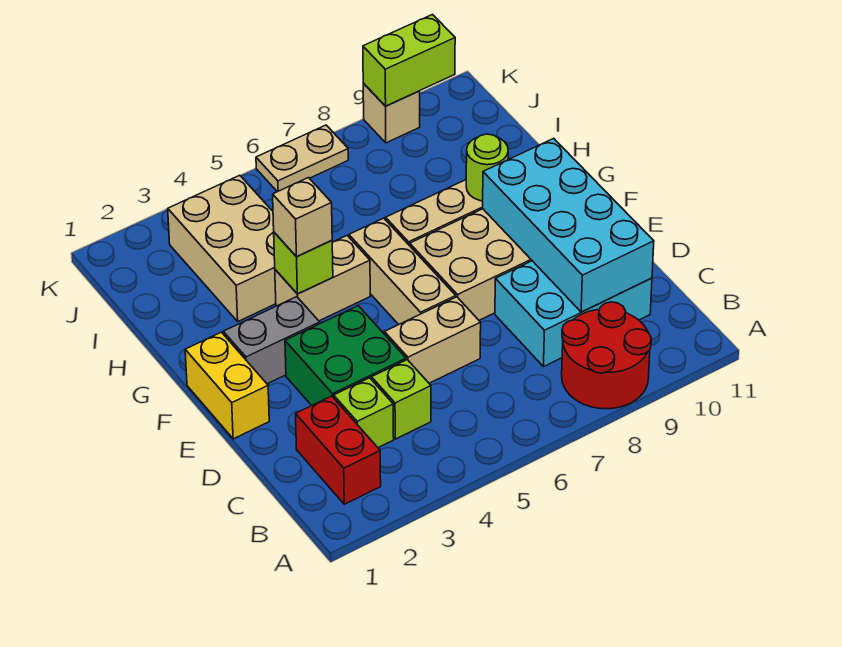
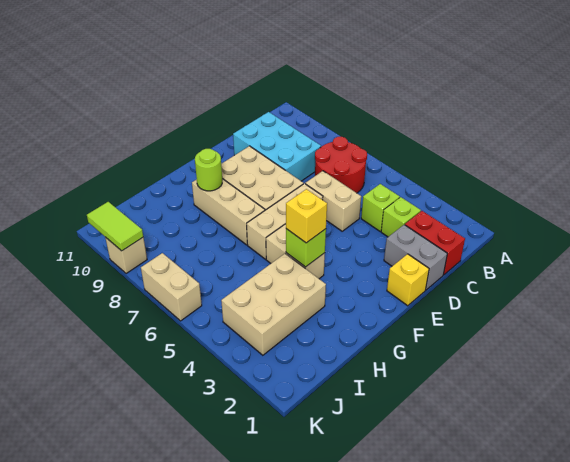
red 2x2 round brick [562,302,651,409] -> red 2x2 round brick moved to [315,137,367,193]
red 1x2 brick [296,396,381,504] -> red 1x2 brick turned to [405,211,465,275]
cyan 2x4 brick [483,138,654,312] -> none
green 2x2 brick [285,306,406,406] -> none
yellow 1x2 brick [185,332,269,439] -> yellow 1x1 brick [387,254,429,306]
grey 1x2 brick [223,297,320,384] -> grey 1x2 brick moved to [384,225,447,290]
tan 1x1 brick [273,178,332,257] -> yellow 1x1 brick [286,189,327,243]
tan 1x2 plate [256,125,348,192] -> tan 1x2 brick [141,253,202,321]
lime 1x2 brick [363,15,455,106] -> lime 1x2 tile [87,202,143,251]

